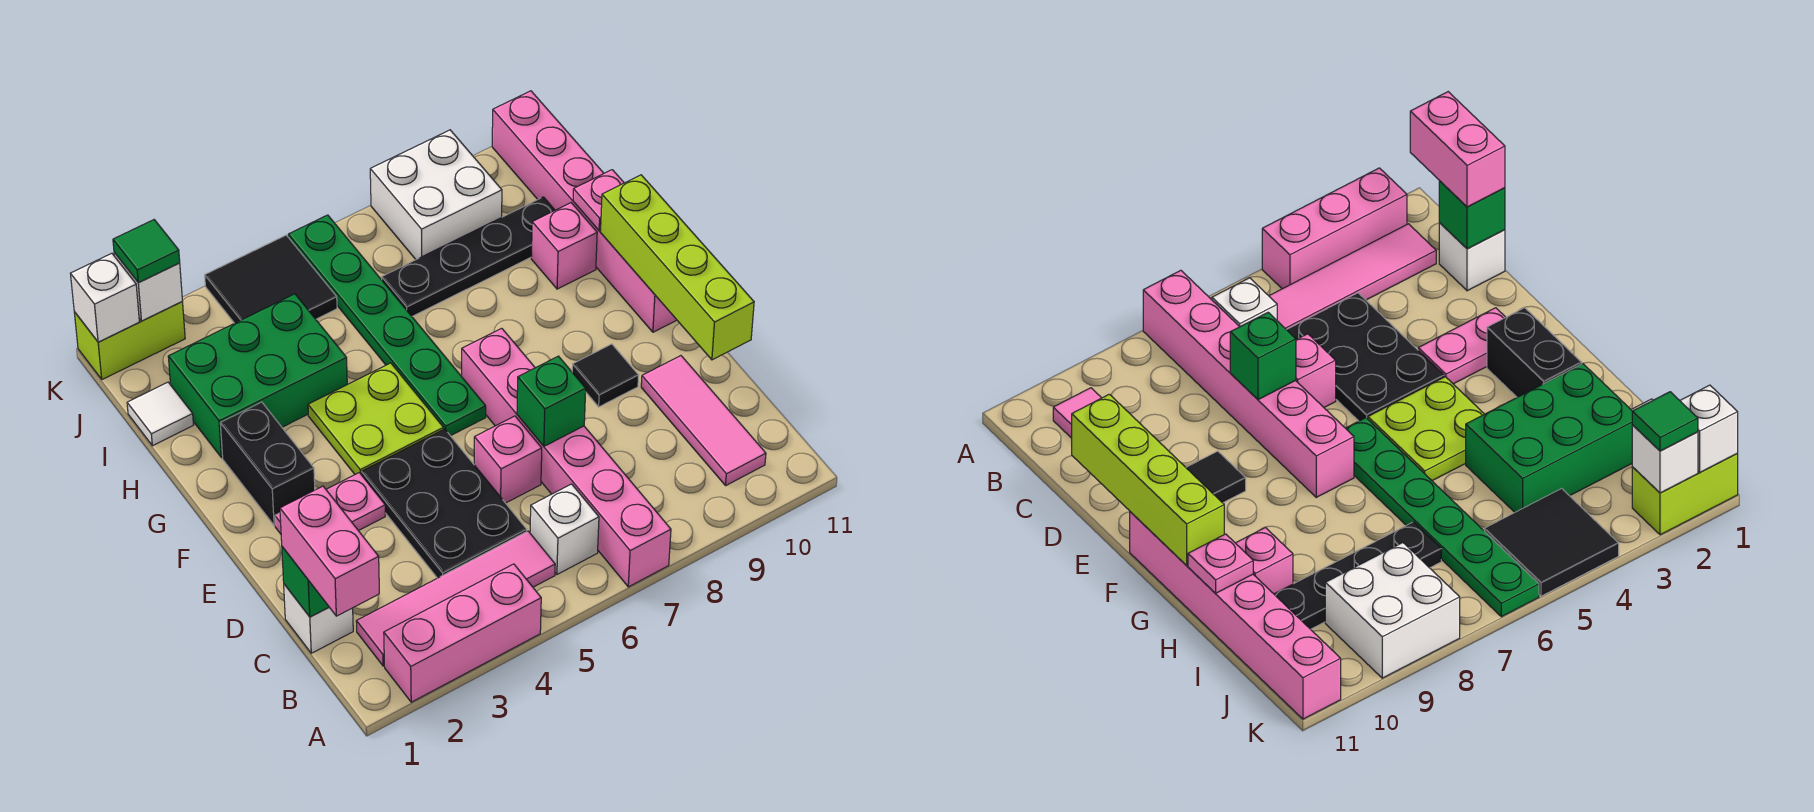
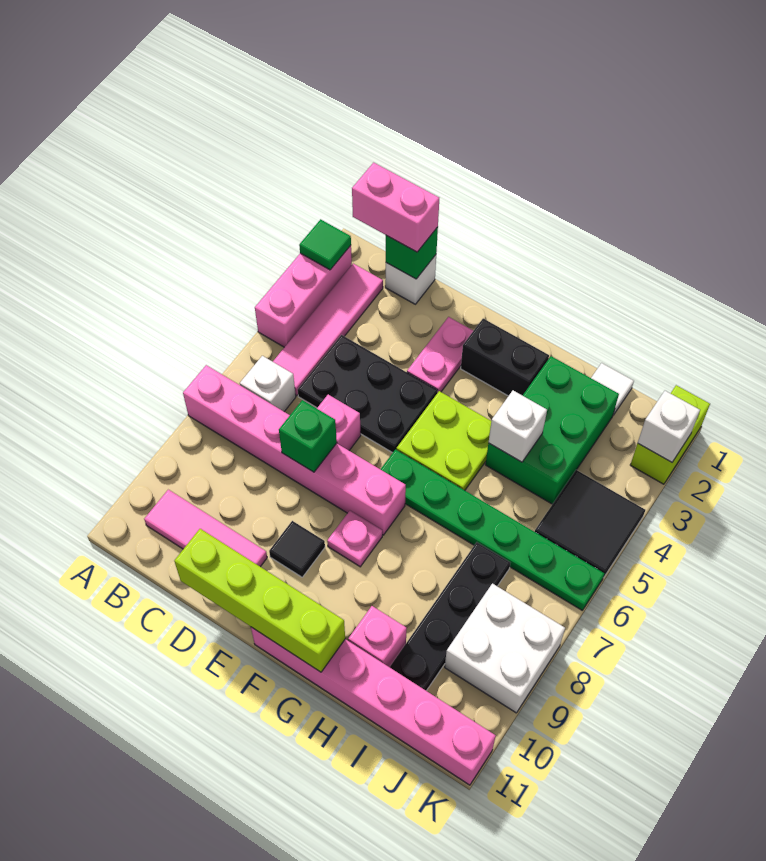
pink 1x1 plate [573,170,624,231] -> pink 1x1 plate moved to [327,511,382,567]
white 1x1 brick [70,253,139,342] -> white 1x1 brick moved to [489,390,547,462]
green 1x1 tile [113,220,180,283] -> green 1x1 tile moved to [299,219,351,270]

